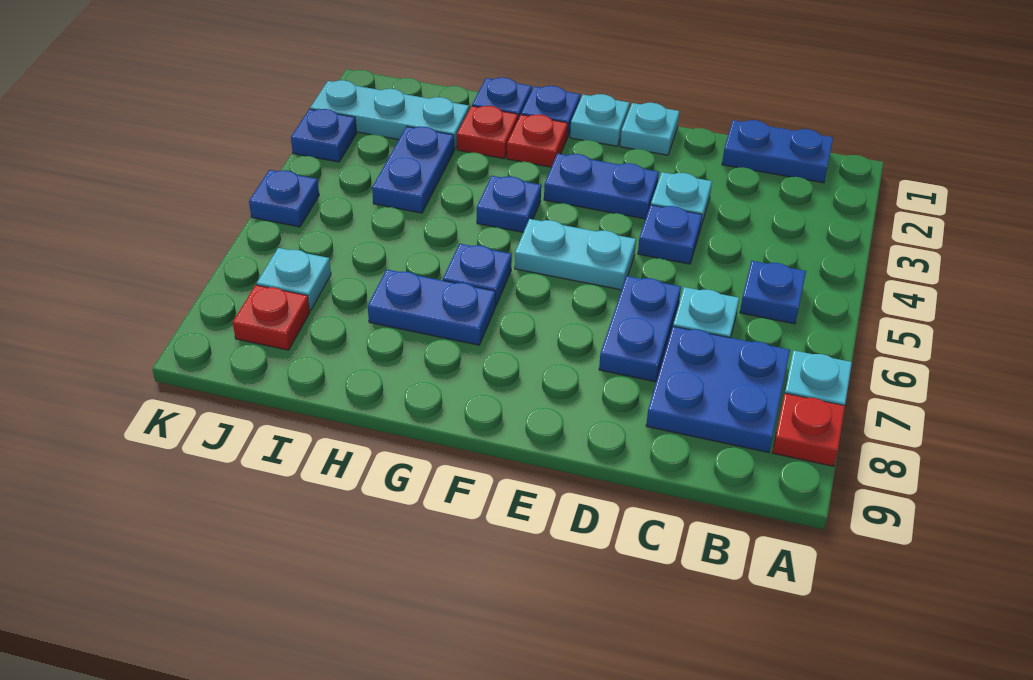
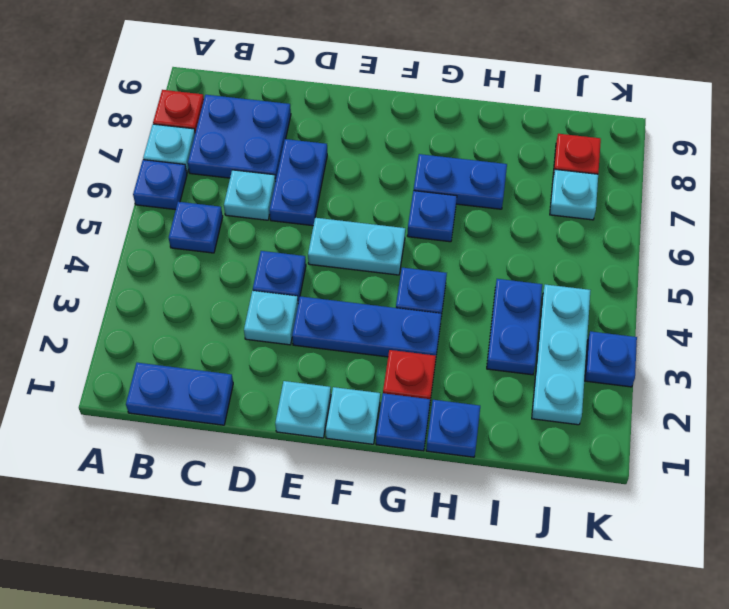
blue 1x2 plate [544,154,659,219] -> blue 1x3 plate [292,296,442,357]
red 1x1 plate [457,106,518,159] -> none
cyan 1x3 plate [310,80,469,150] -> cyan 1x3 plate turned to [532,284,591,425]
blue 1x1 plate [249,170,319,227] -> blue 1x1 plate moved to [133,160,187,210]

